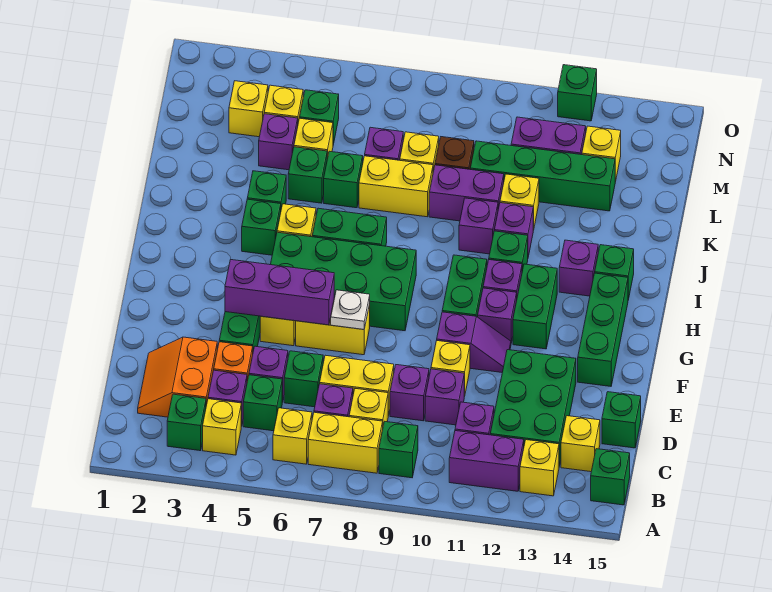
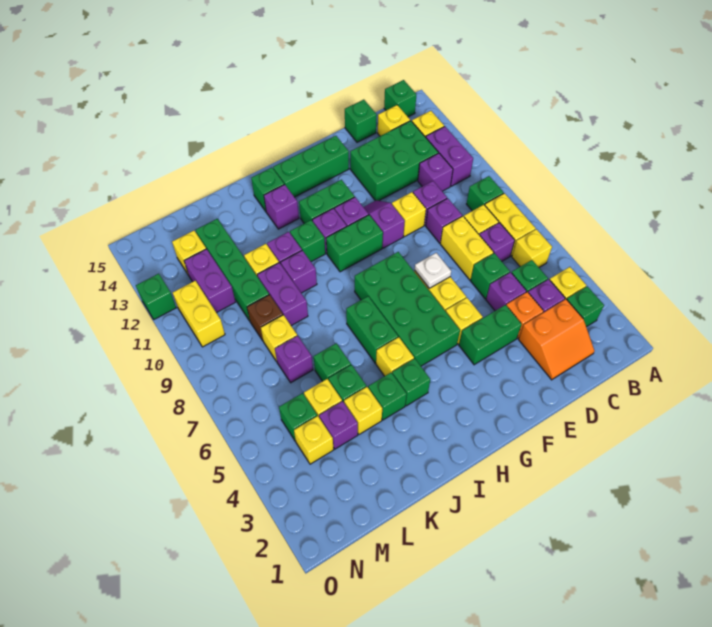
purple 1x3 brick [225,260,334,325] -> none
yellow 1x2 brick [359,156,433,217] -> yellow 1x2 brick moved to [173,281,225,347]
yellow 1x1 brick [229,81,268,137] -> yellow 1x1 brick moved to [344,387,382,434]

